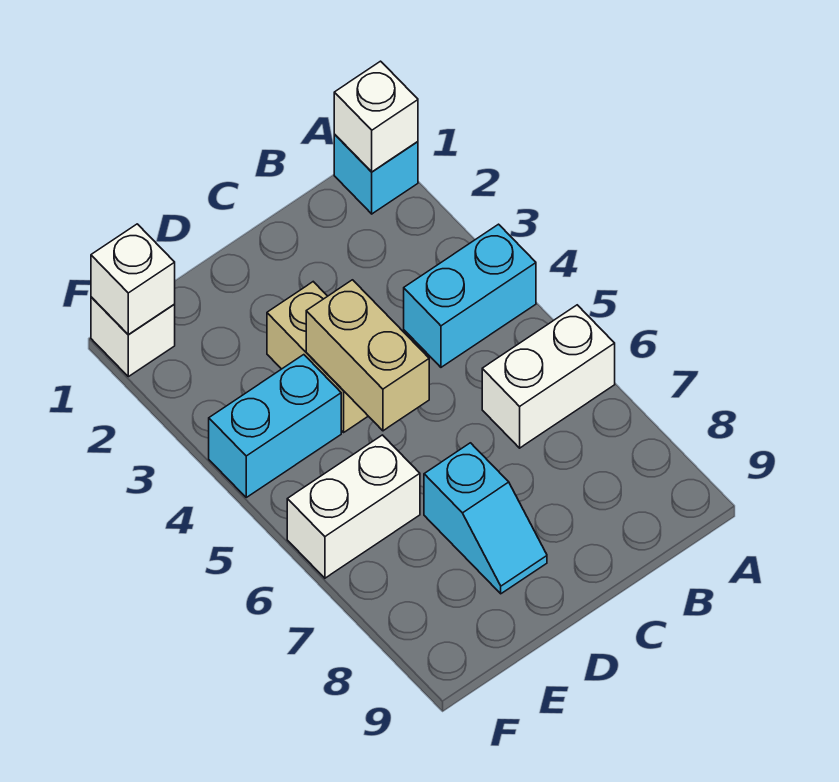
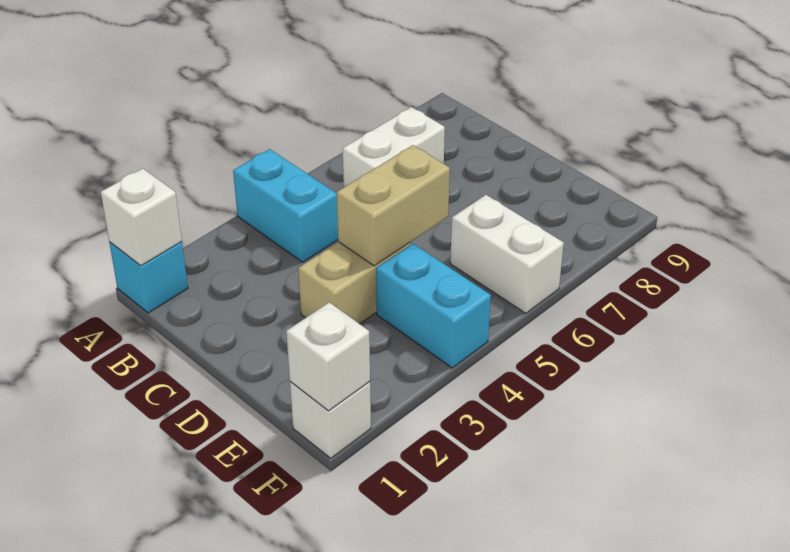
white 1x2 brick [482,305,615,448] -> white 1x2 brick turned to [343,107,445,187]
cyan 1x2 slope [424,443,547,594] -> none

